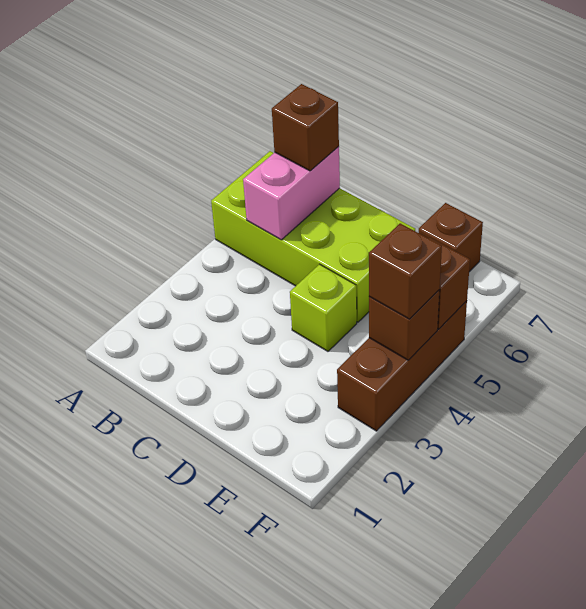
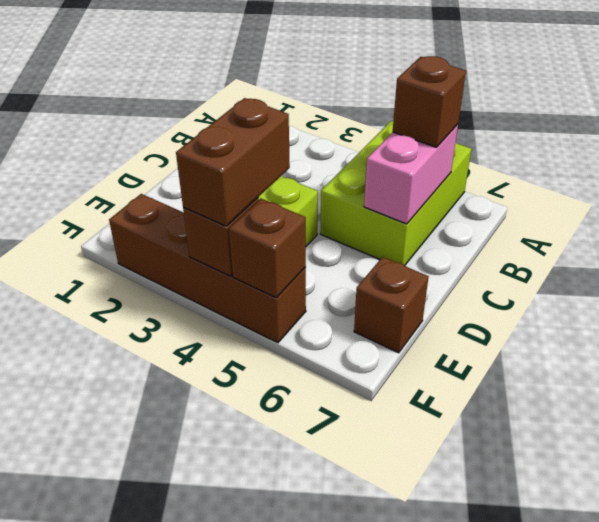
lime 2x4 brick [211,151,415,322] -> lime 2x3 brick [320,121,471,265]
pink 1x2 brick [243,146,340,240] -> pink 1x2 brick turned to [364,124,458,224]
brown 1x3 brick [337,301,467,431] -> brown 1x4 brick [109,194,306,343]
brown 1x1 brick [369,223,442,319] -> brown 1x2 brick [176,98,290,226]

